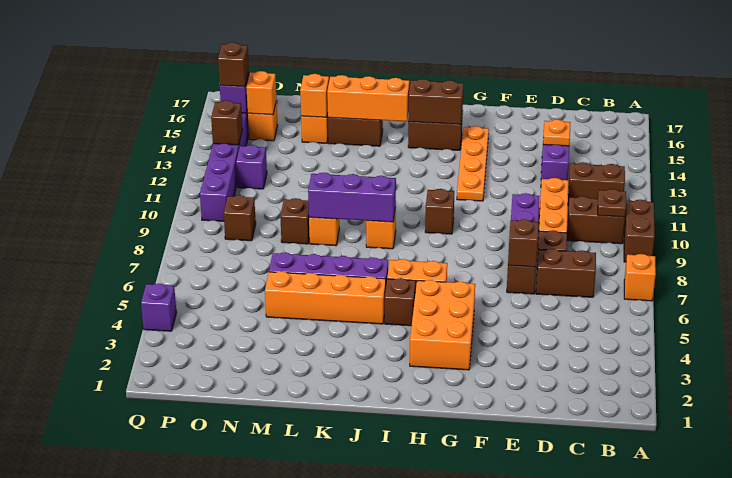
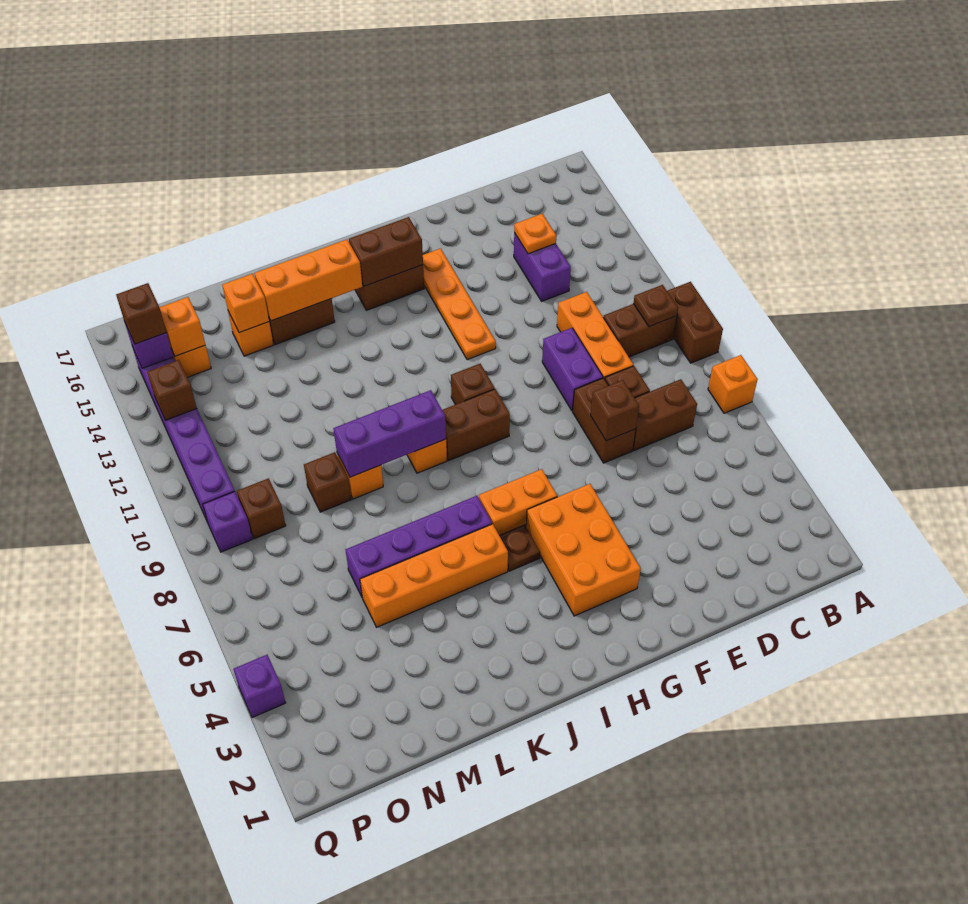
brown 1x2 brick [568,162,625,206] -> brown 1x2 brick moved to [442,389,510,460]
brown 1x1 brick [385,278,416,326] -> brown 1x1 plate [499,525,540,571]
purple 1x1 brick [236,145,267,189] -> purple 1x1 brick moved to [203,492,252,552]

